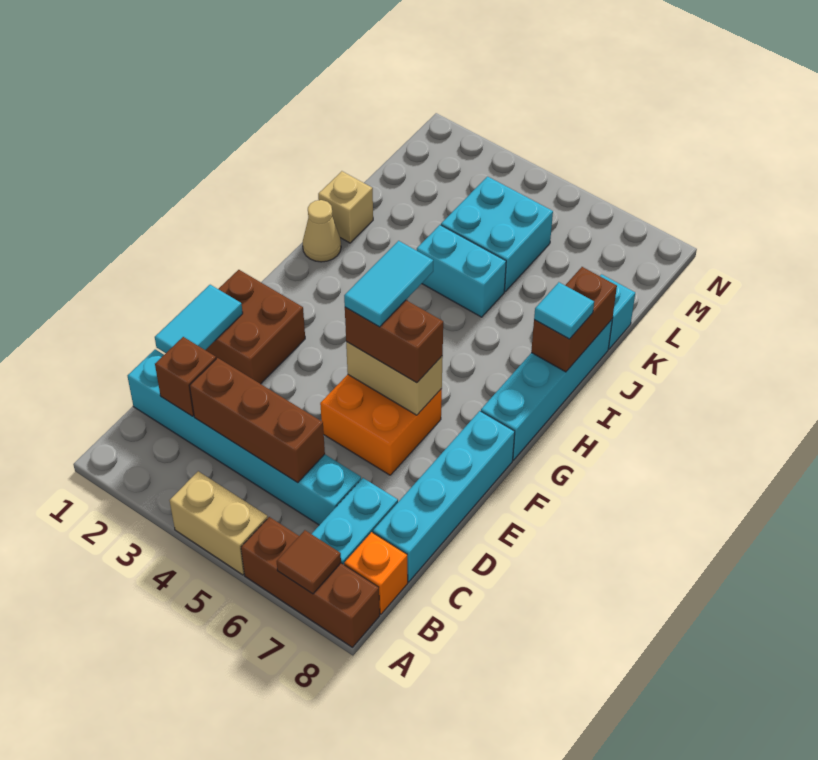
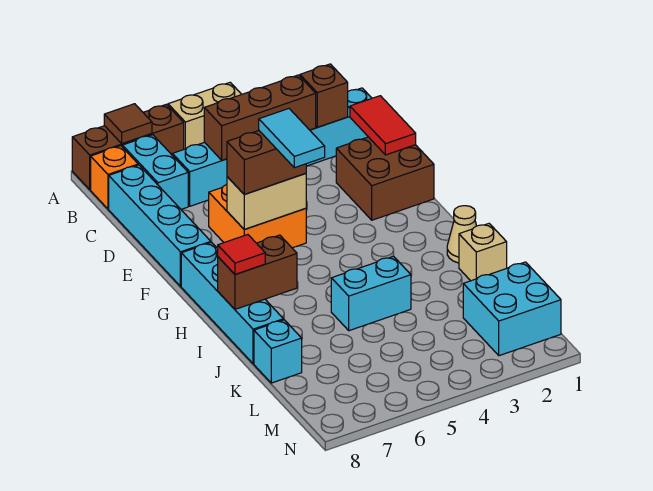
cyan 1x2 tile [155,285,243,353] -> red 1x2 tile [350,96,416,155]
brown 1x2 brick [531,267,617,372] -> brown 1x2 brick turned to [218,235,297,309]
cyan 1x1 tile [534,282,594,339] -> red 1x1 tile [218,235,265,274]
cyan 2x2 brick [441,177,553,291] -> cyan 2x2 brick moved to [463,262,561,356]

